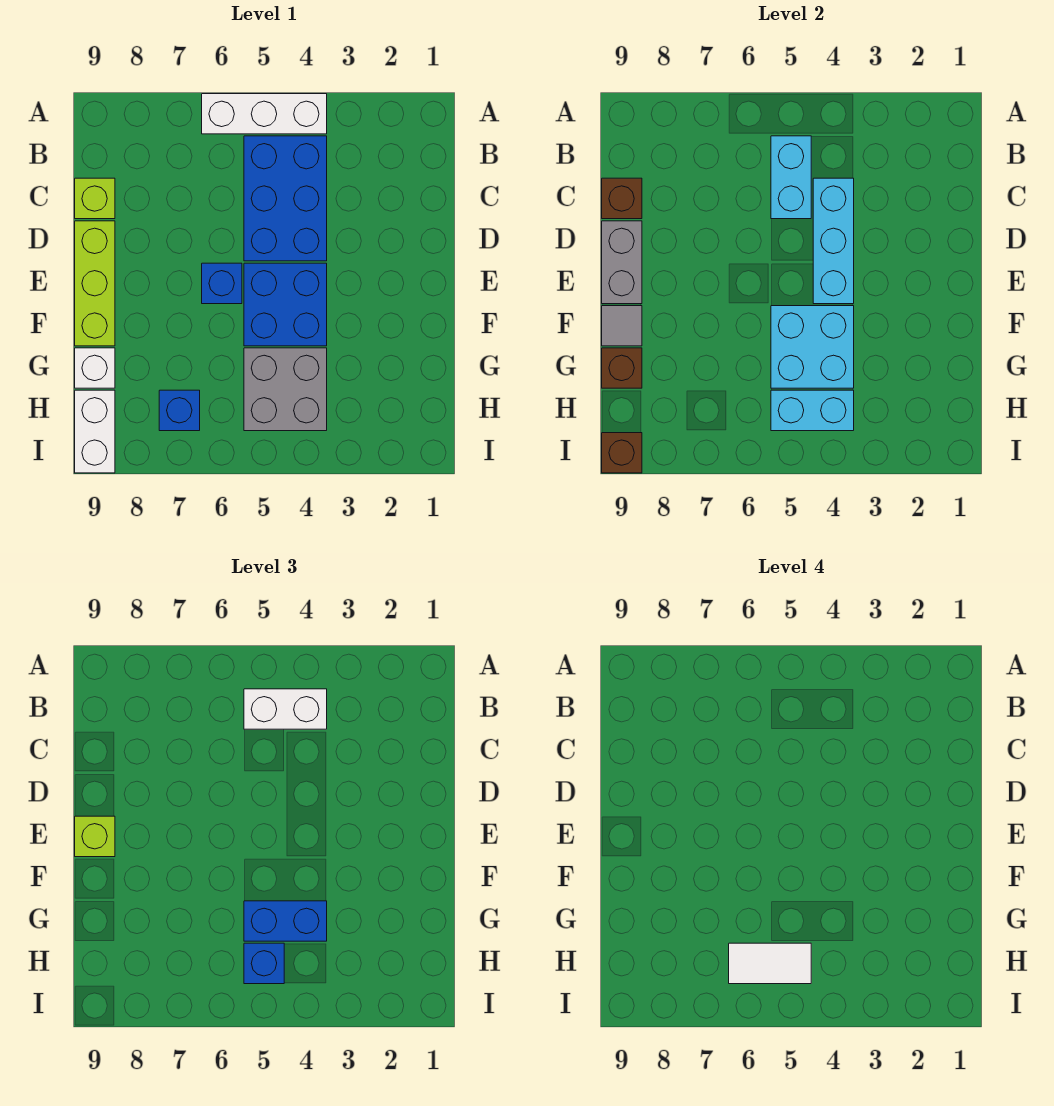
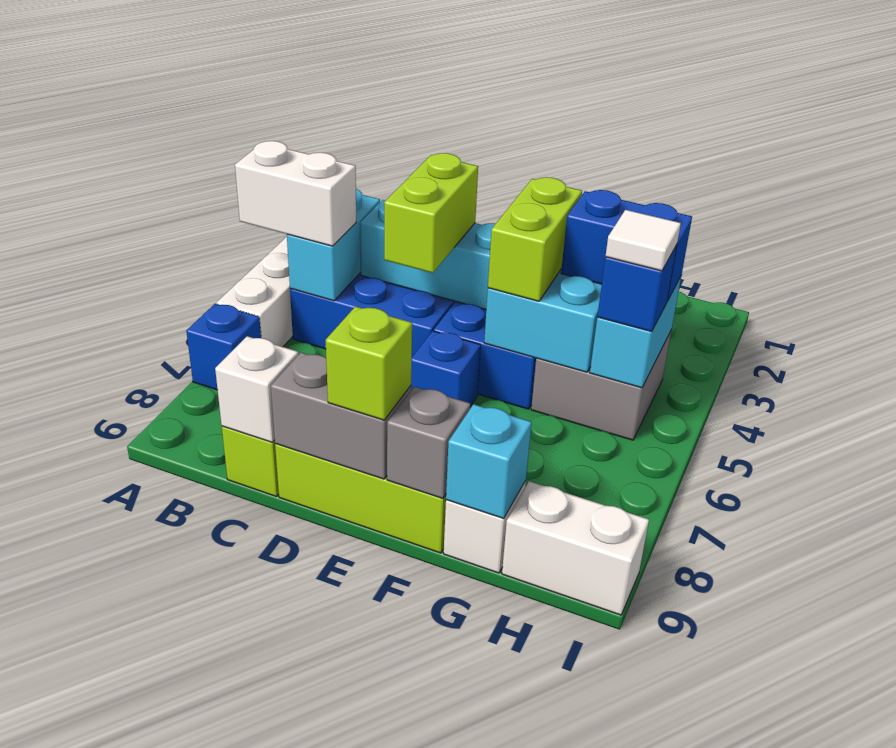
white 1x2 brick [244,689,327,729] -> white 1x2 brick turned to [235,141,356,246]
cyan 1x2 brick [771,136,811,219] -> cyan 1x2 brick turned to [287,189,380,301]
brown 1x1 brick [602,178,642,219] -> white 1x1 brick [215,336,298,442]
none -> lime 1x2 brick [384,153,478,273]
none -> lime 1x2 brick [488,177,582,301]
grey 1x1 tile [602,306,642,346] -> grey 1x1 brick [387,386,470,499]
blue 1x2 brick [244,901,327,941] -> blue 1x2 brick turned to [561,190,692,301]
brown 1x1 brick [602,348,642,388] -> cyan 1x1 brick [446,404,532,518]
white 1x2 tile [729,943,811,984] -> white 1x1 tile [605,210,681,271]
blue 1x1 brick [159,390,200,431] -> blue 1x1 brick moved to [186,304,261,390]
brown 1x1 brick [602,433,642,473] -> none

